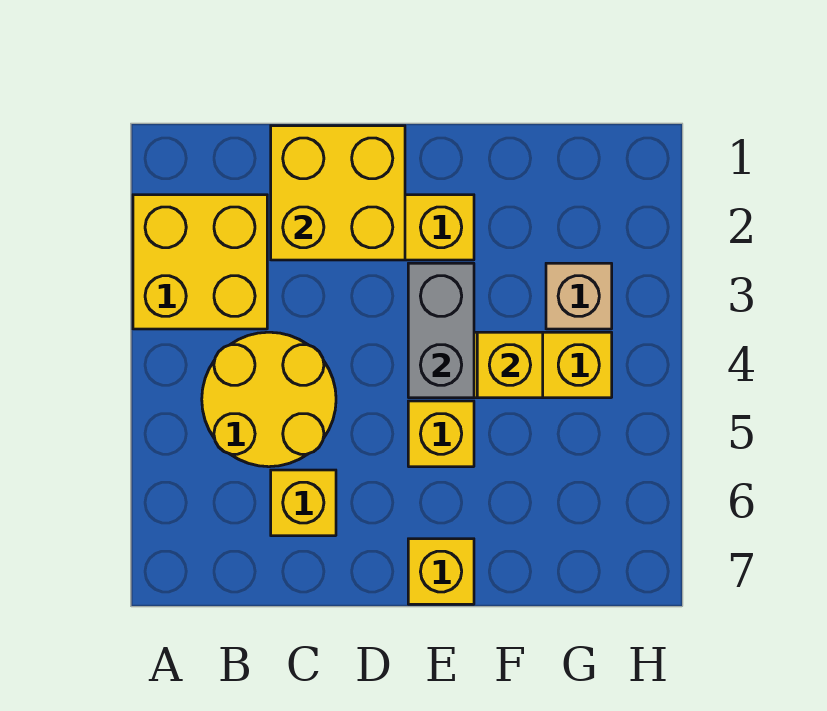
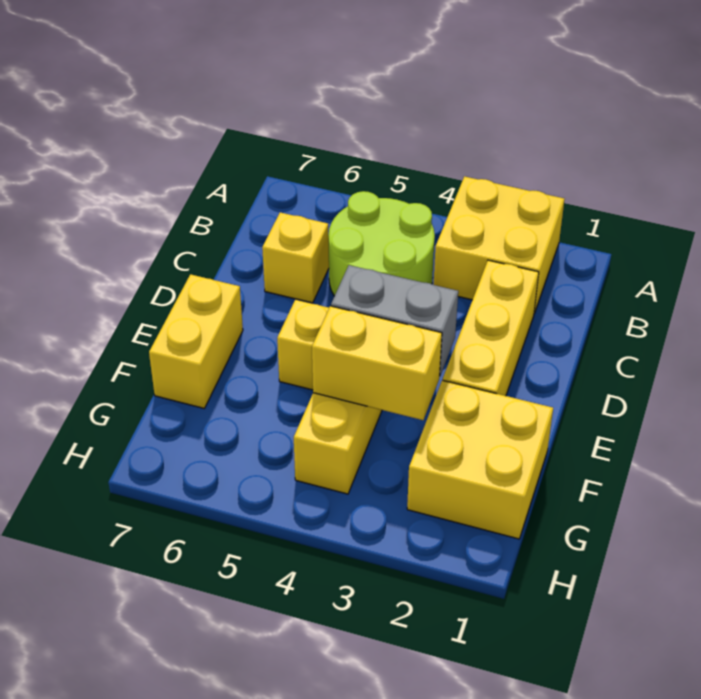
yellow 2x2 round brick [202,332,336,467] -> lime 2x2 round brick [328,191,435,296]
yellow 2x2 brick [271,126,405,260] -> yellow 2x2 brick moved to [407,380,553,539]
yellow 1x1 brick [408,539,474,604] -> yellow 1x2 brick [149,274,243,408]
yellow 1x1 brick [477,332,543,398] -> yellow 1x2 brick [312,306,442,420]
tan 1x1 brick [546,263,612,329] -> none

